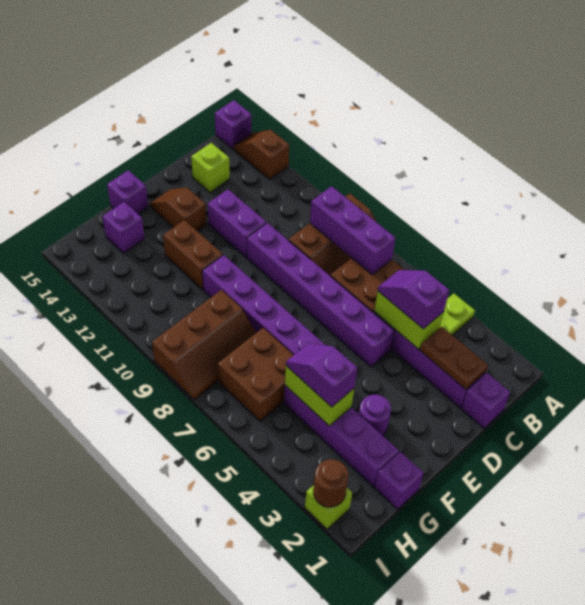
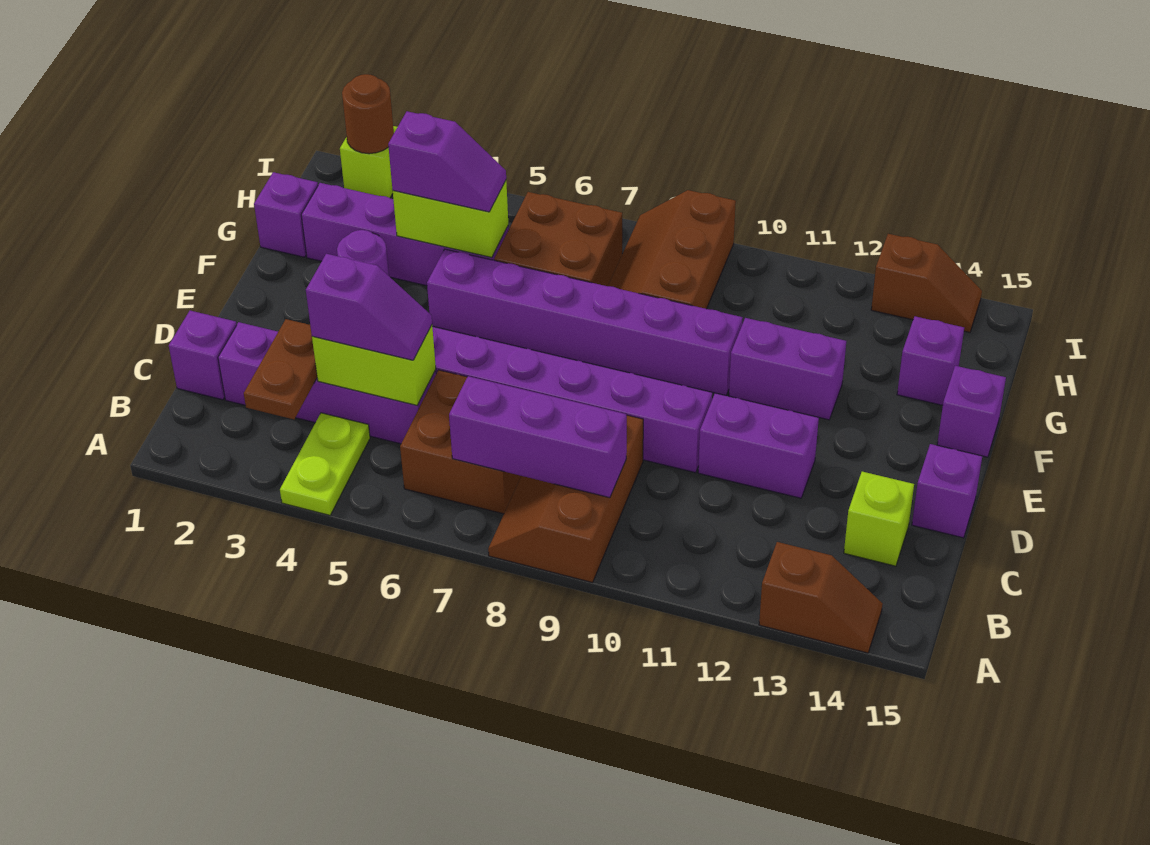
purple 1x1 brick [215,100,251,149] -> purple 1x1 brick moved to [912,444,982,538]
brown 1x2 plate [420,327,488,389] -> brown 1x2 plate turned to [244,319,317,419]
brown 1x2 slope [150,187,207,231] -> brown 1x2 slope moved to [871,234,982,332]
brown 1x2 brick [163,220,223,290] -> purple 1x2 brick [729,318,846,420]

